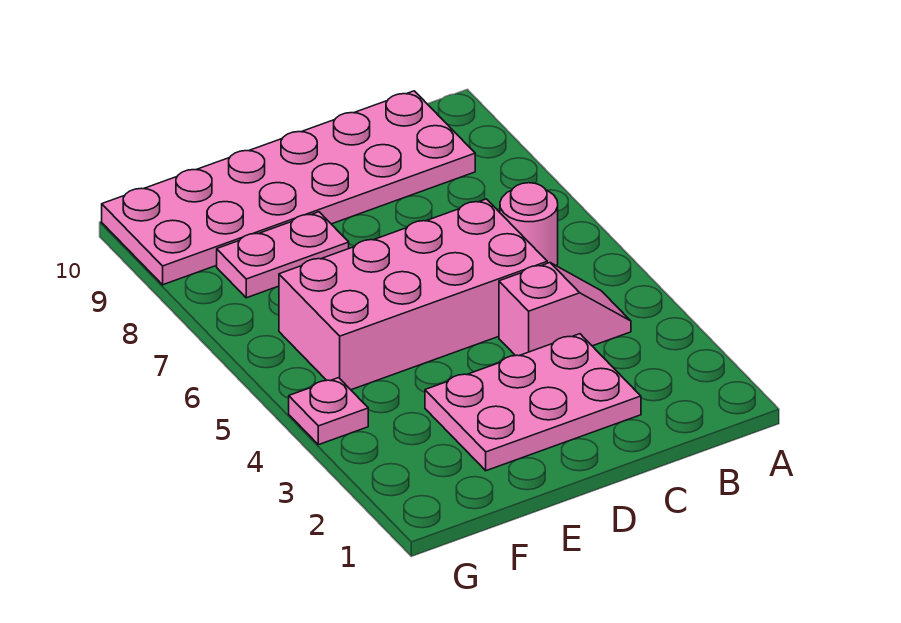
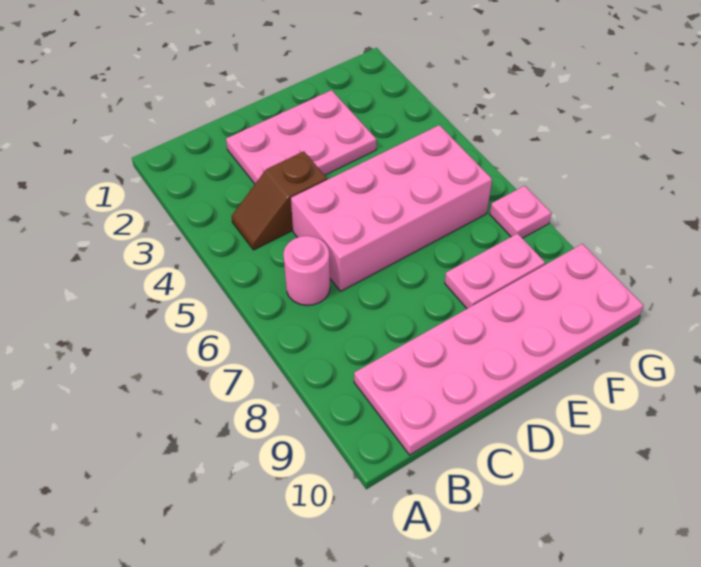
pink 1x2 slope [499,263,631,356] -> brown 1x2 slope [232,151,327,250]
pink 1x1 plate [289,378,368,445] -> pink 1x1 plate moved to [490,186,551,238]

